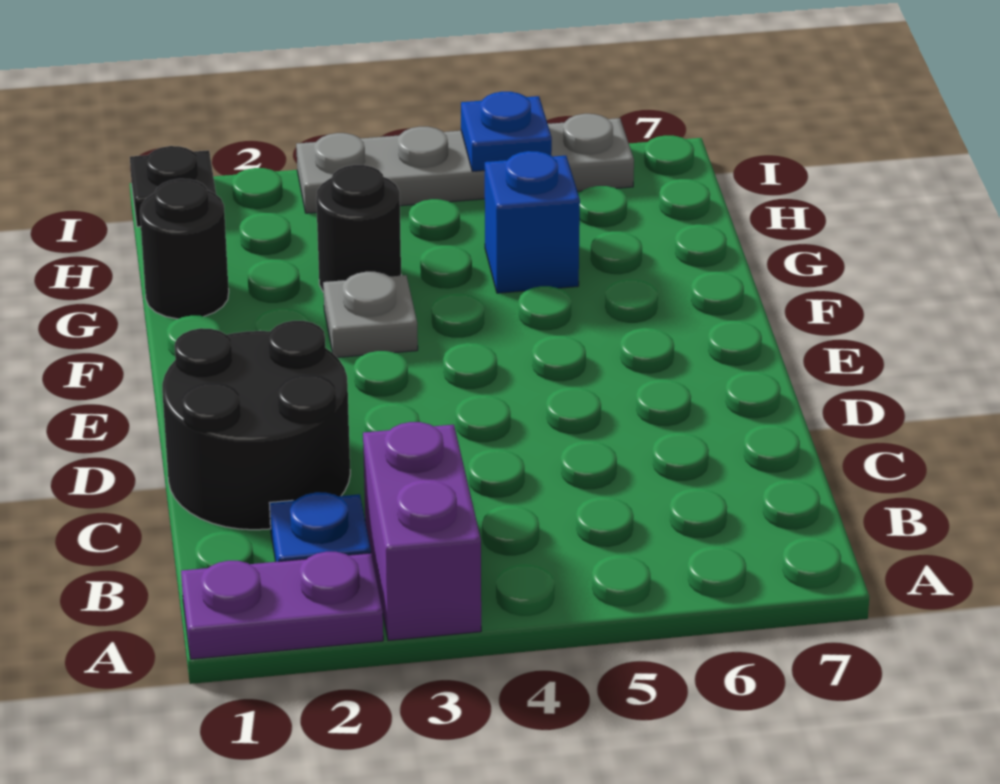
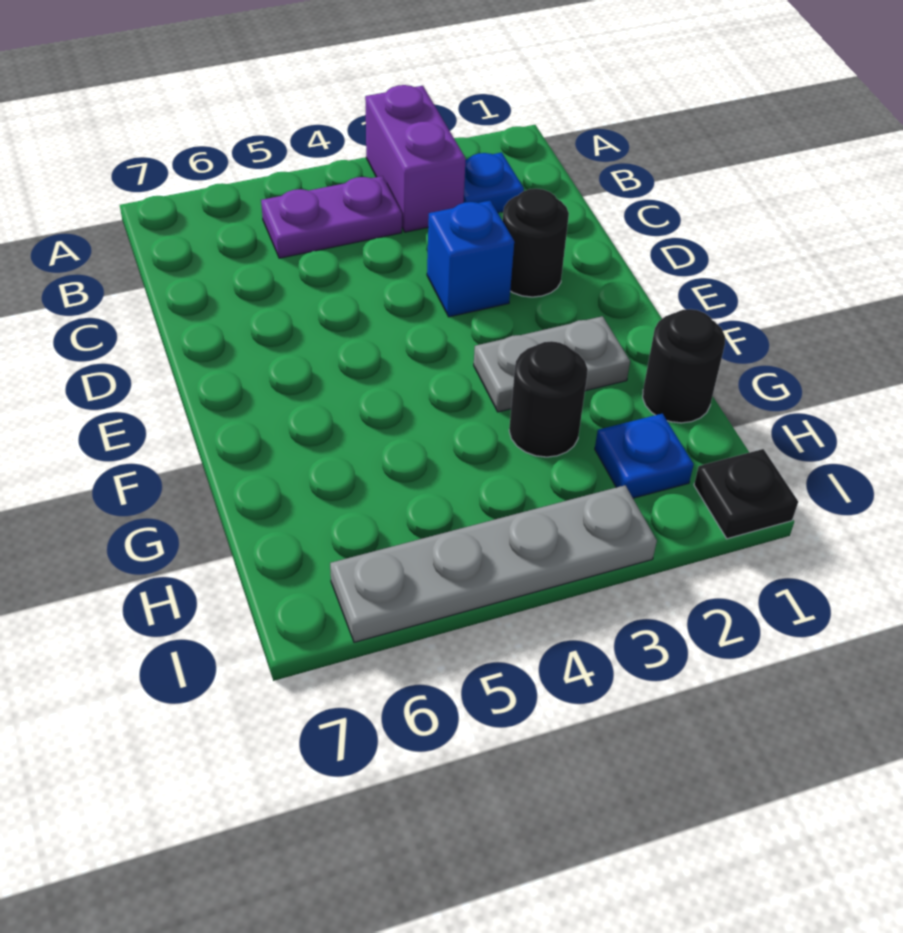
purple 1x2 plate [181,552,383,659] -> purple 1x2 plate moved to [261,176,402,258]
black 2x2 round brick [162,321,350,530] -> black 1x1 round brick [503,189,569,297]
grey 1x1 plate [323,272,418,357] -> grey 1x2 plate [474,316,630,412]
blue 1x1 brick [485,151,580,293] -> blue 1x1 brick moved to [427,201,514,317]
blue 1x1 plate [461,92,552,172] -> blue 1x1 plate moved to [595,414,694,498]

